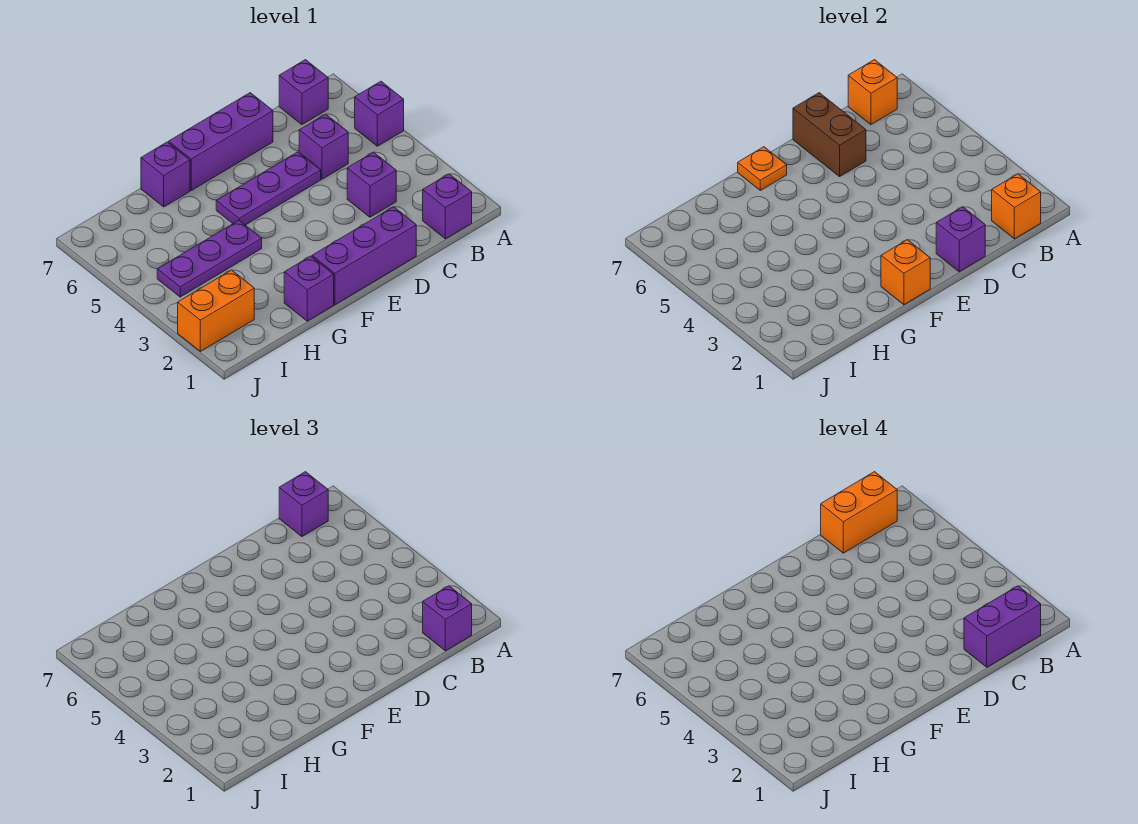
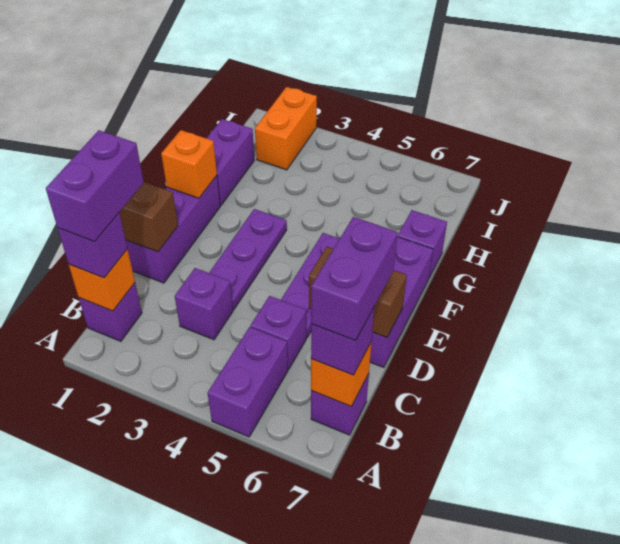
purple 1x1 brick [355,81,404,146] -> purple 1x2 brick [208,327,288,437]
orange 1x2 brick [821,472,897,553] -> purple 1x2 brick [311,217,398,340]
purple 1x1 brick [936,207,985,272] -> brown 1x1 brick [119,182,178,252]
orange 1x1 plate [738,147,787,190] -> none
purple 1x1 brick [284,256,334,321] -> purple 1x2 brick [207,119,254,205]
purple 1x3 plate [157,221,262,297] -> purple 1x3 plate moved to [209,209,287,310]

